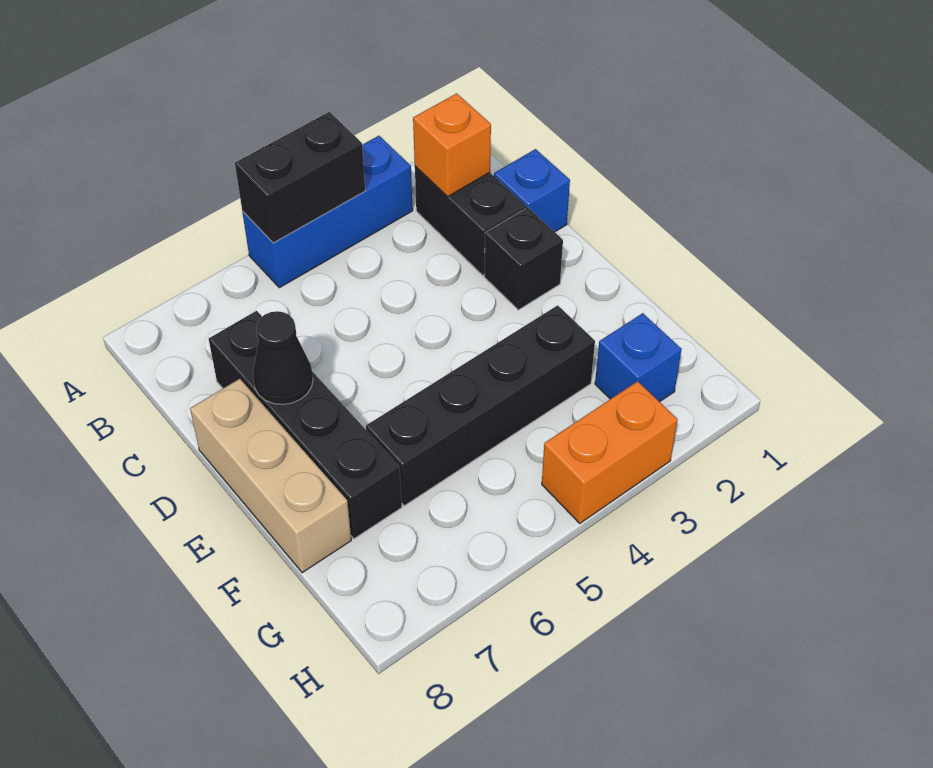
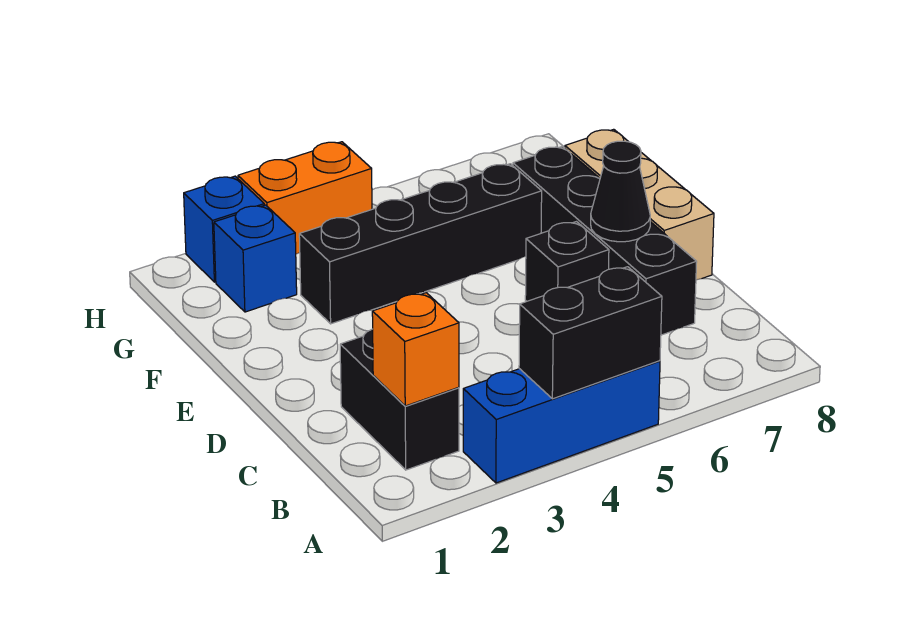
blue 1x1 brick [494,149,570,232] -> blue 1x1 brick moved to [184,176,264,282]
black 1x1 brick [484,208,563,310] -> black 1x1 brick moved to [525,222,609,301]

